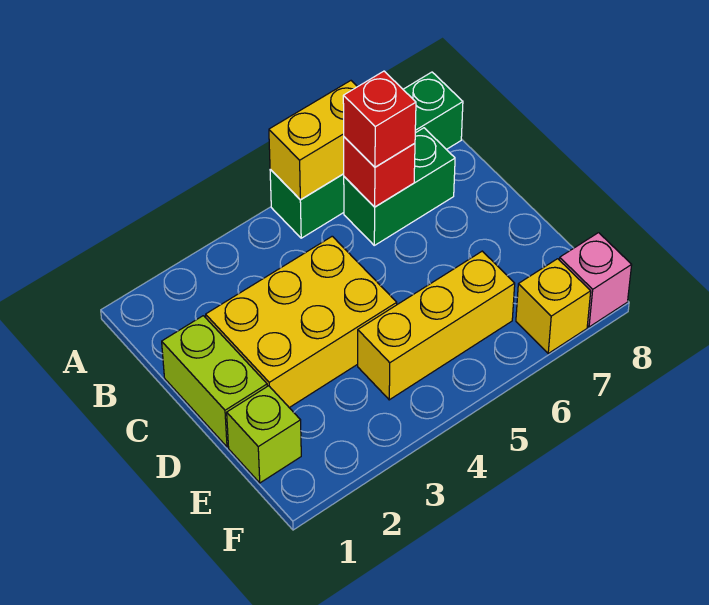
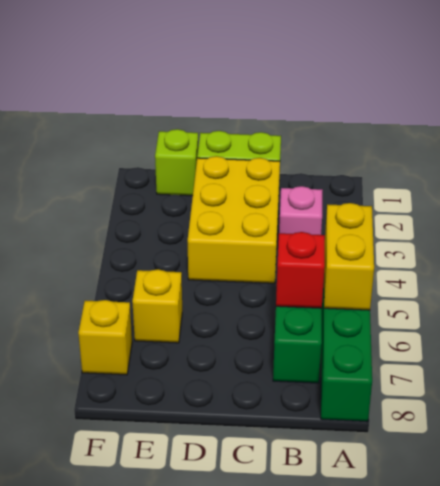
red 1x1 brick [343,71,416,167] -> none
yellow 1x3 brick [358,251,515,400] -> yellow 1x1 brick [132,269,182,343]
pink 1x1 brick [560,233,632,327] -> pink 1x1 brick moved to [279,186,323,235]

